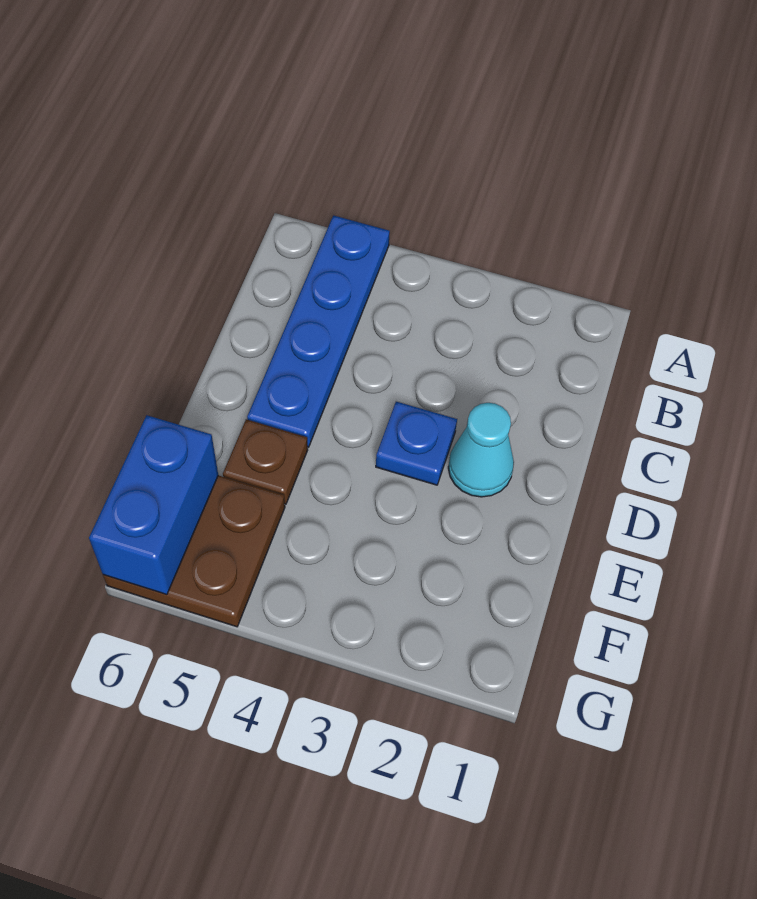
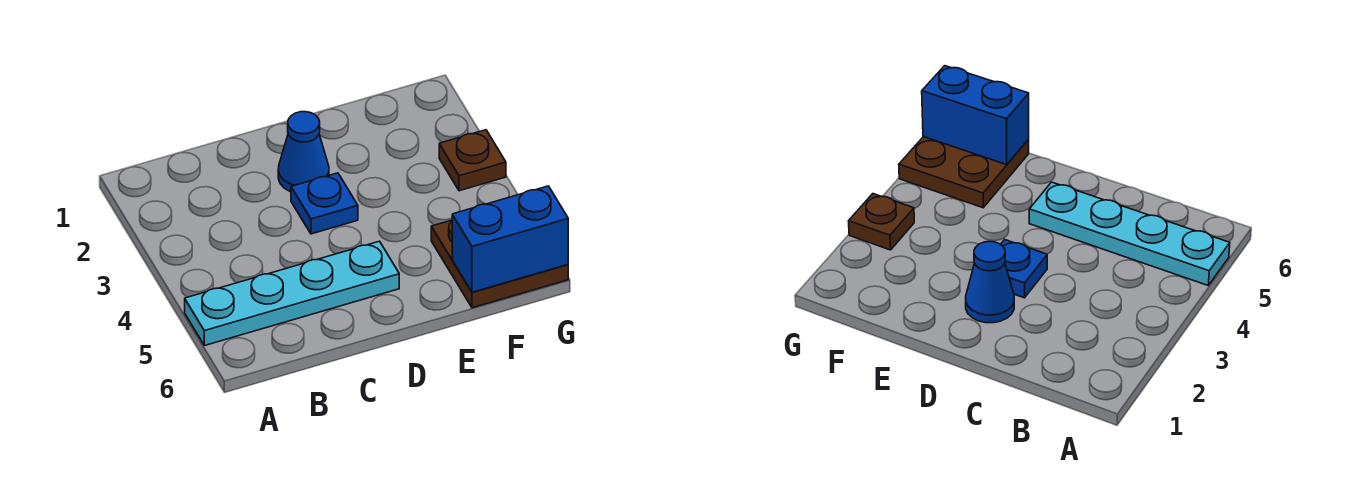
blue 1x4 plate [247,215,390,447] -> cyan 1x4 plate [185,241,399,346]
cyan 1x1 cone [448,403,514,497] -> blue 1x1 cone [278,112,329,192]
brown 1x1 plate [223,419,308,504] -> brown 1x1 plate moved to [439,130,506,191]

